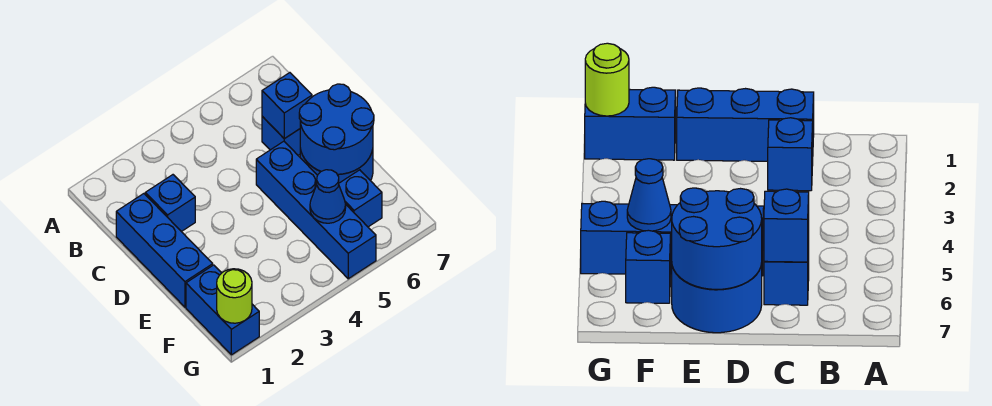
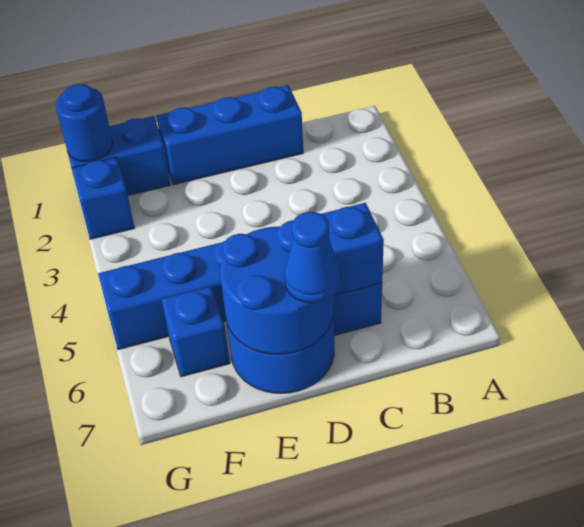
blue 1x1 brick [145,175,195,232] -> blue 1x1 brick moved to [72,157,135,239]
blue 1x1 cone [310,170,346,223] -> blue 1x1 cone moved to [284,212,341,303]
lime 1x1 round brick [217,269,252,323] -> blue 1x1 round brick [56,84,112,162]

